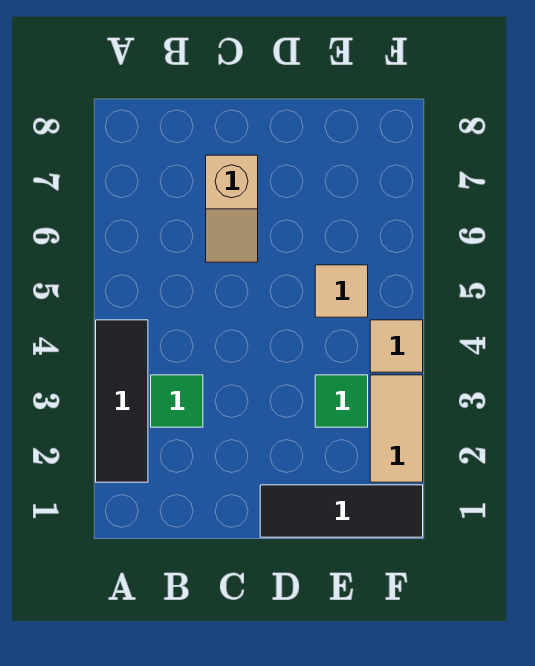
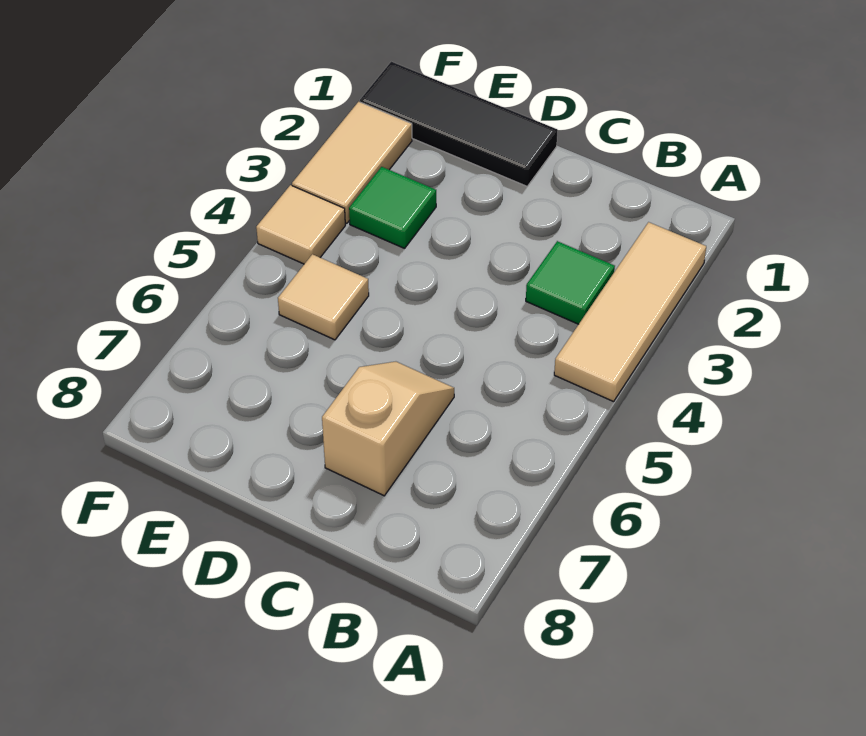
black 1x3 tile [96,320,148,482] -> tan 1x3 tile [554,222,706,402]

